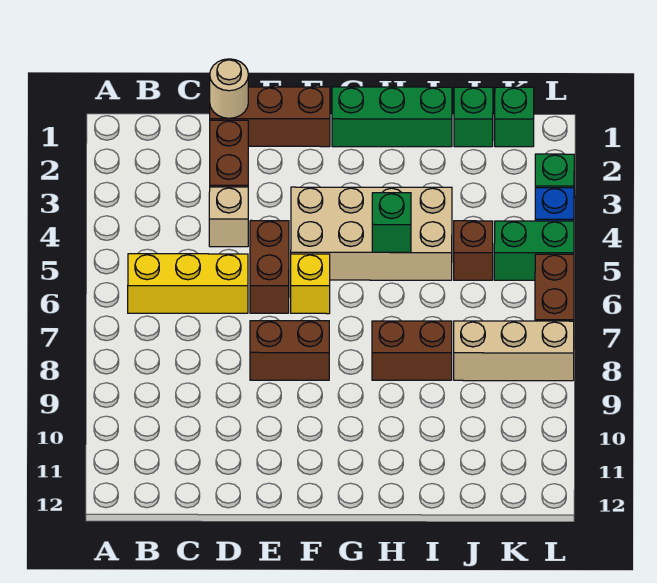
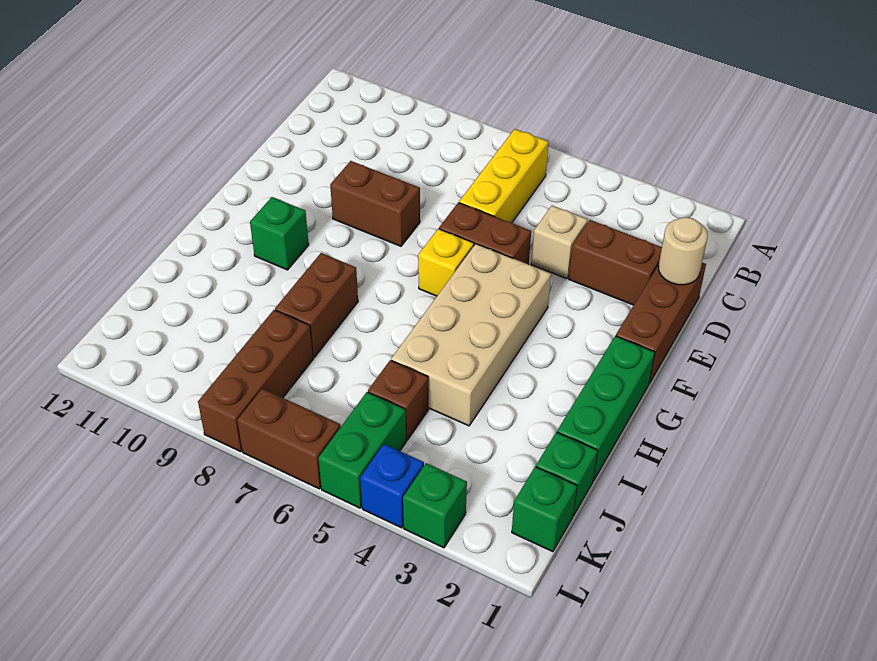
brown 1x2 brick [250,321,329,380] -> brown 1x2 brick turned to [330,161,420,246]
green 1x1 brick [372,193,411,252] -> green 1x1 brick moved to [250,197,309,270]
tan 1x3 brick [454,321,574,381] -> brown 1x3 brick [198,310,313,452]

